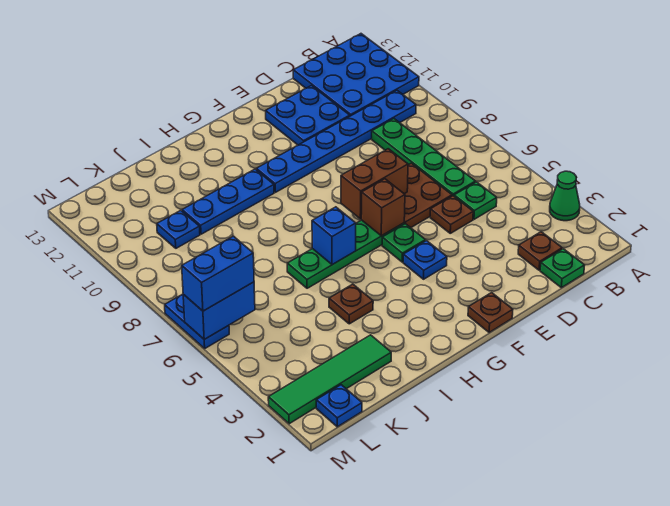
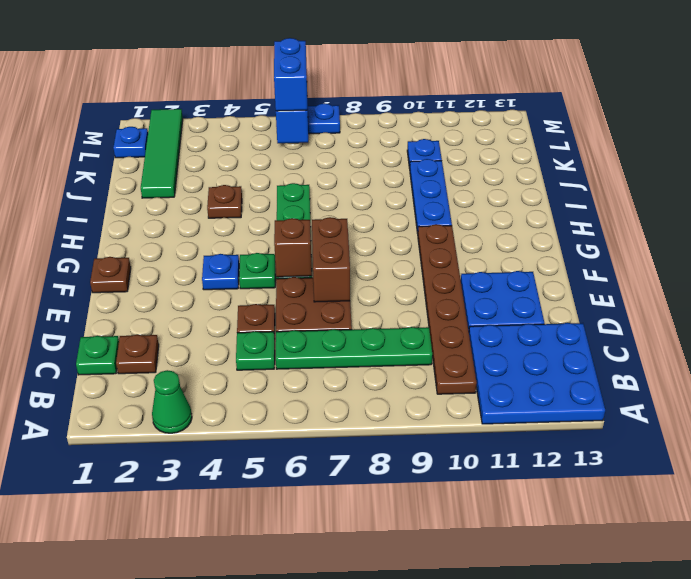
blue 1x6 plate [256,91,416,192] -> brown 1x6 plate [418,224,477,394]
blue 1x1 brick [312,207,356,265] -> none

